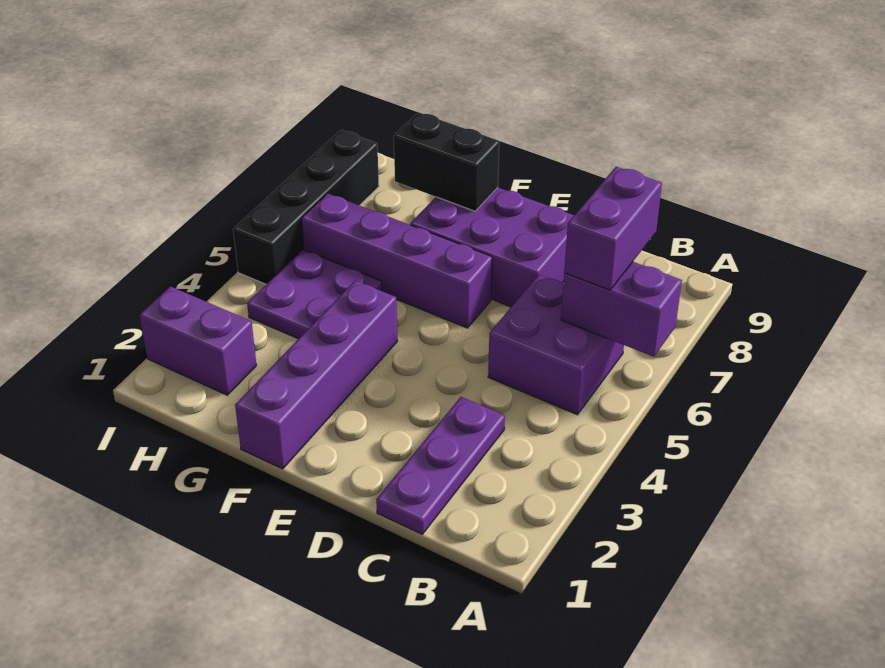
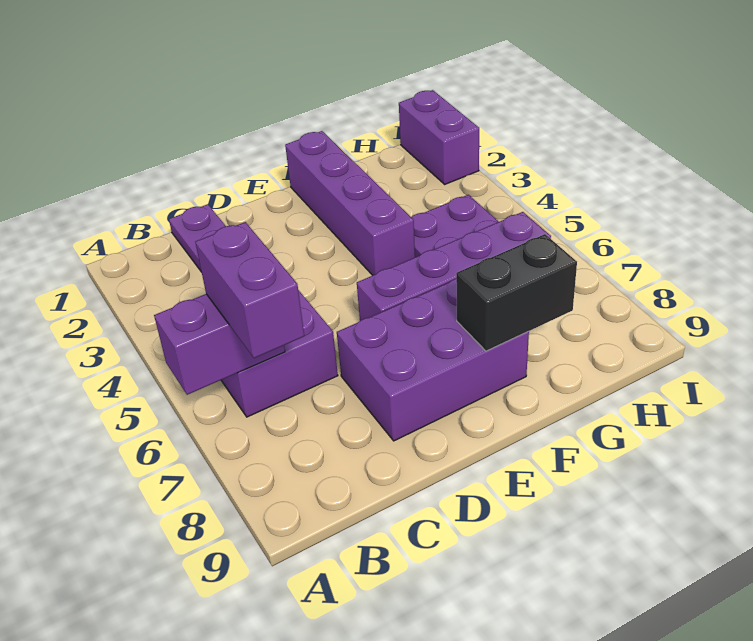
purple 1x2 brick [140,286,257,395] -> purple 1x2 brick turned to [399,90,479,184]
black 1x4 brick [233,130,379,284] -> none

